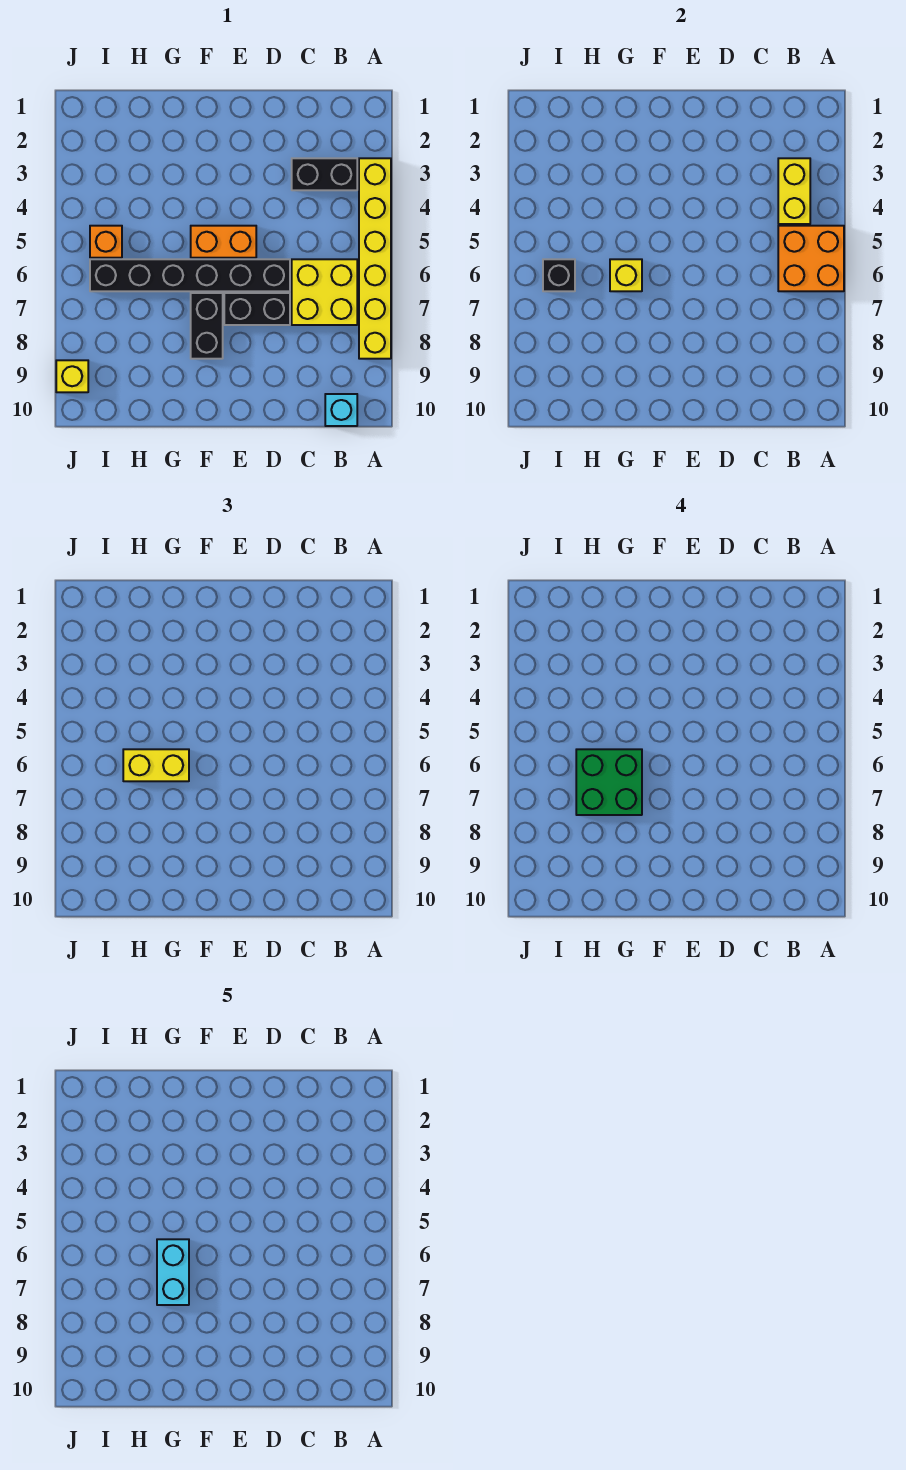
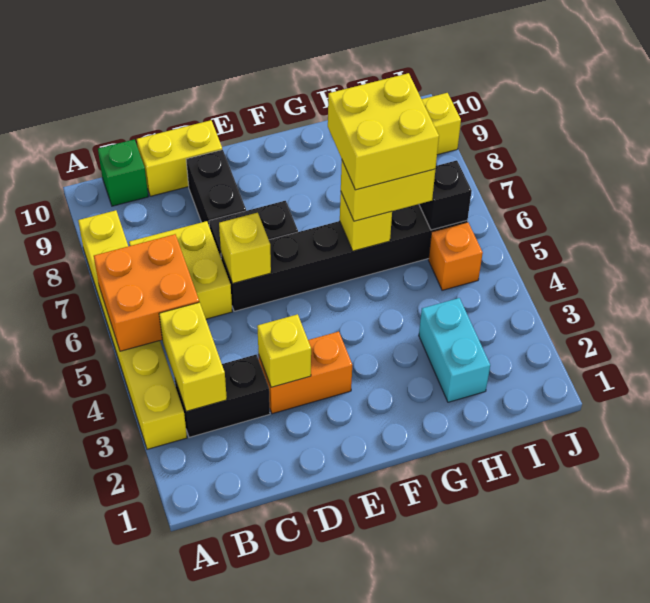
cyan 1x1 brick [325,394,357,426] -> green 1x1 brick [98,139,148,206]
none -> yellow 1x2 brick [137,120,222,196]
none -> yellow 1x1 brick [257,314,311,387]
none -> yellow 1x1 brick [219,213,271,283]
orange 1x2 brick [191,226,256,258] -> orange 1x2 brick moved to [259,332,352,414]
black 1x2 brick [191,293,223,359] -> black 1x2 brick moved to [186,150,246,225]
green 2x2 brick [576,749,642,815] -> yellow 2x2 brick [328,73,439,190]
cyan 1x2 brick [157,1239,189,1305] -> cyan 1x2 brick moved to [419,298,490,402]

